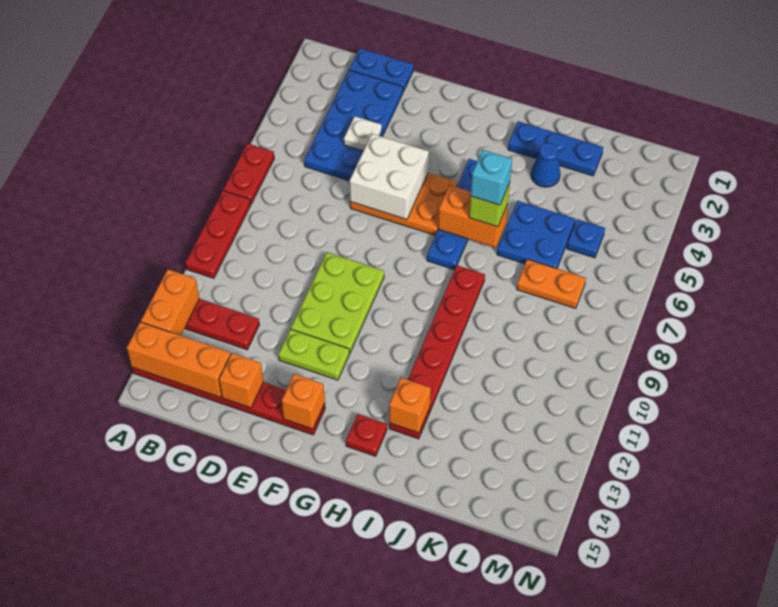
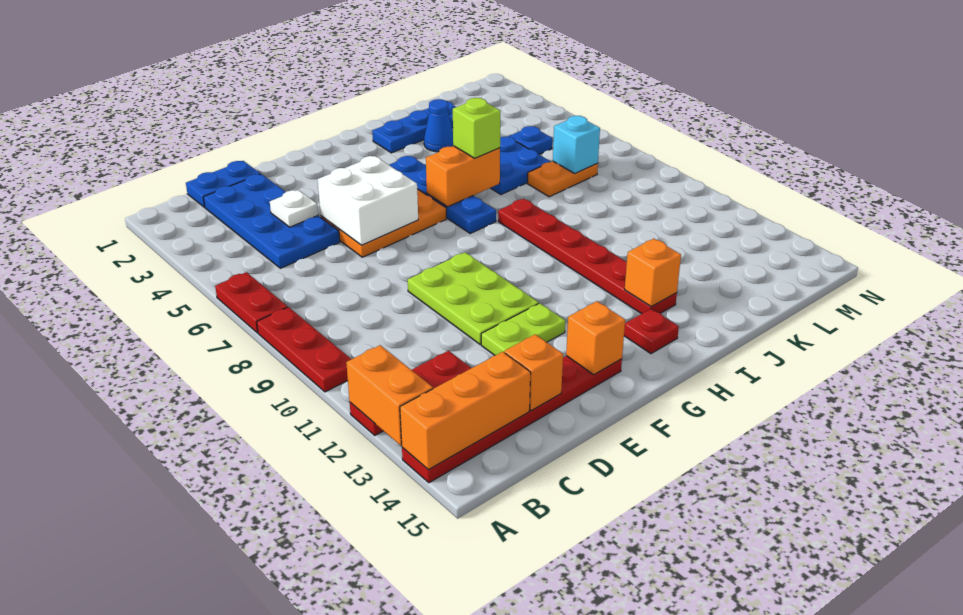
cyan 1x1 brick [471,150,512,205] -> cyan 1x1 brick moved to [553,116,600,173]

